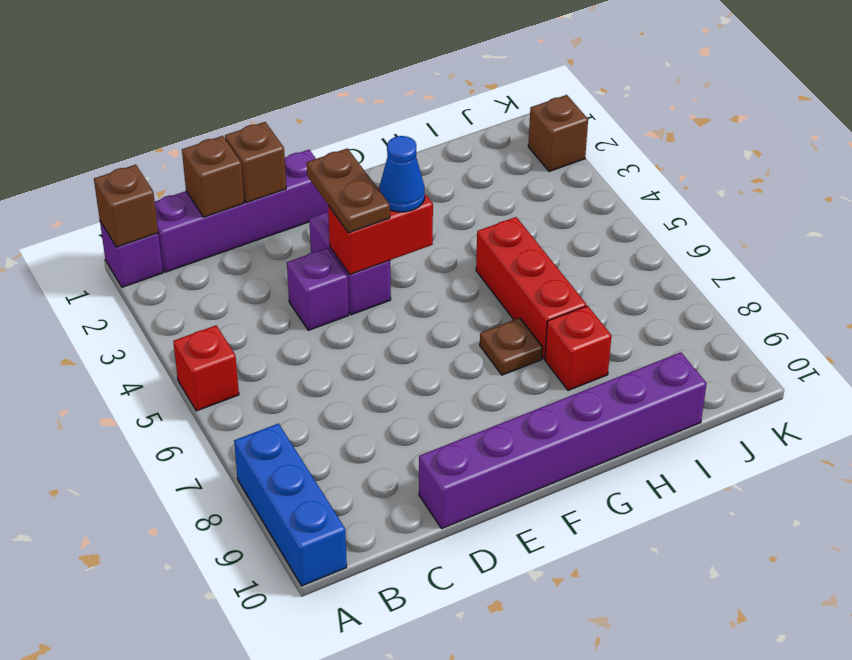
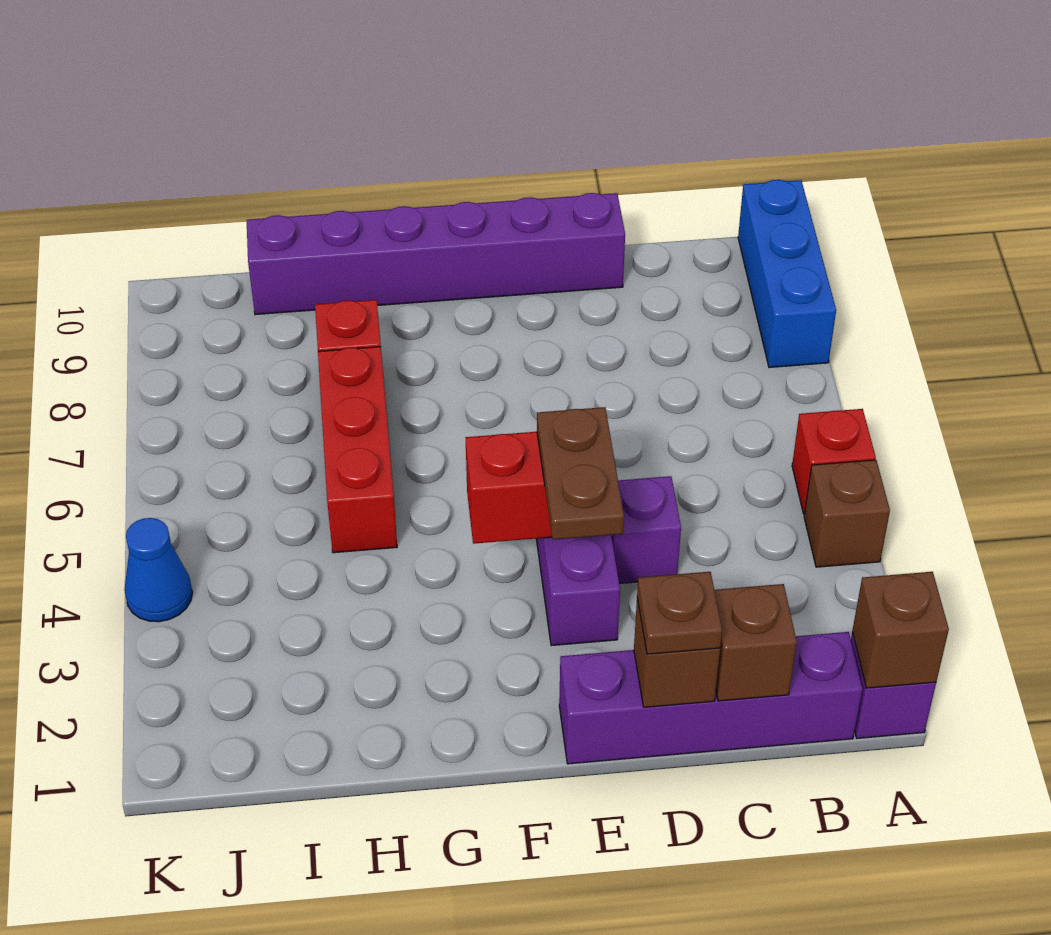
blue 1x1 cone [379,136,425,212] -> blue 1x1 cone moved to [124,518,193,622]
brown 1x1 plate [480,318,543,375] -> brown 1x1 plate moved to [637,572,722,654]
brown 1x1 brick [528,95,588,172] -> brown 1x1 brick moved to [804,460,890,567]

